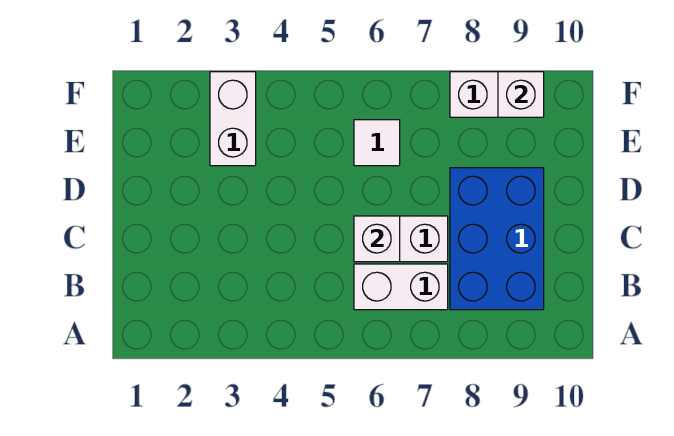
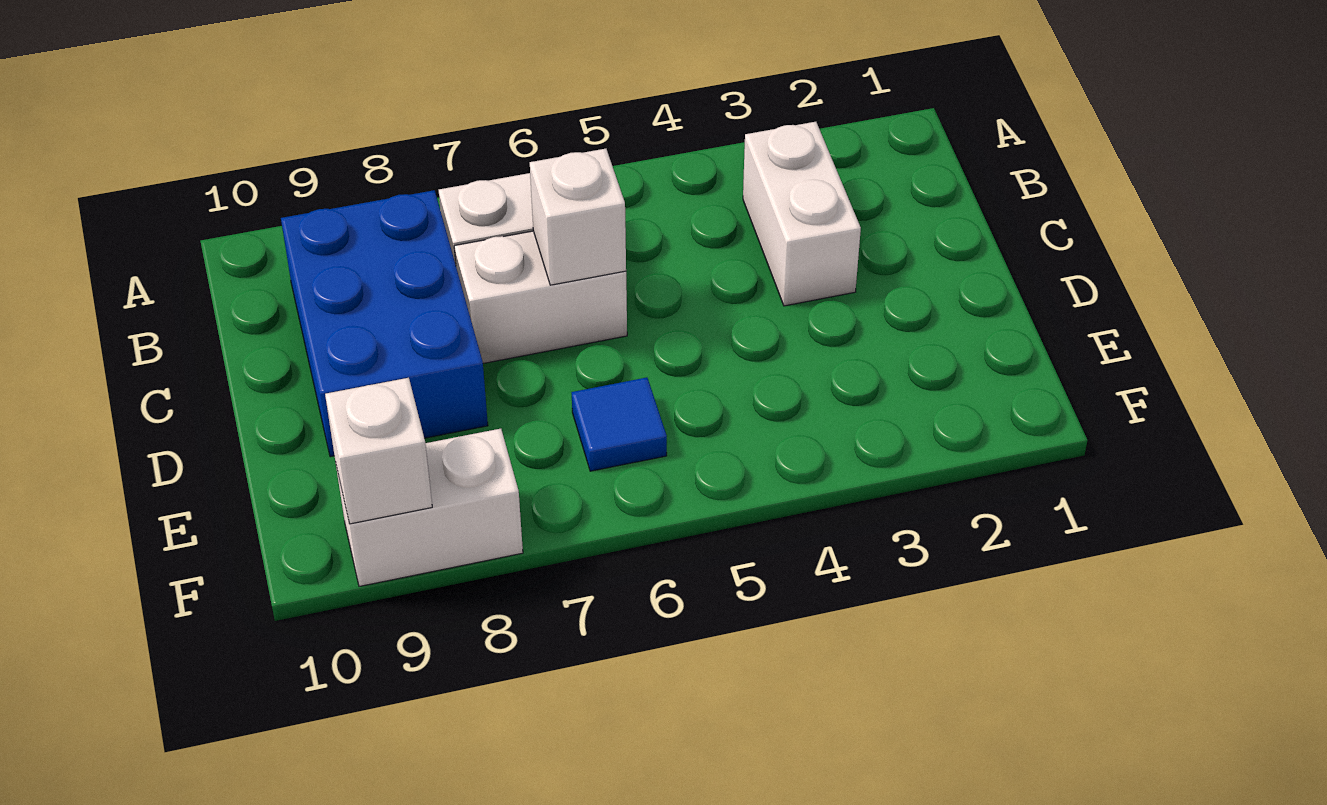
white 1x2 brick [210,72,256,166] -> white 1x2 brick moved to [743,122,861,306]
white 1x1 tile [354,120,400,166] -> blue 1x1 tile [572,378,667,471]

